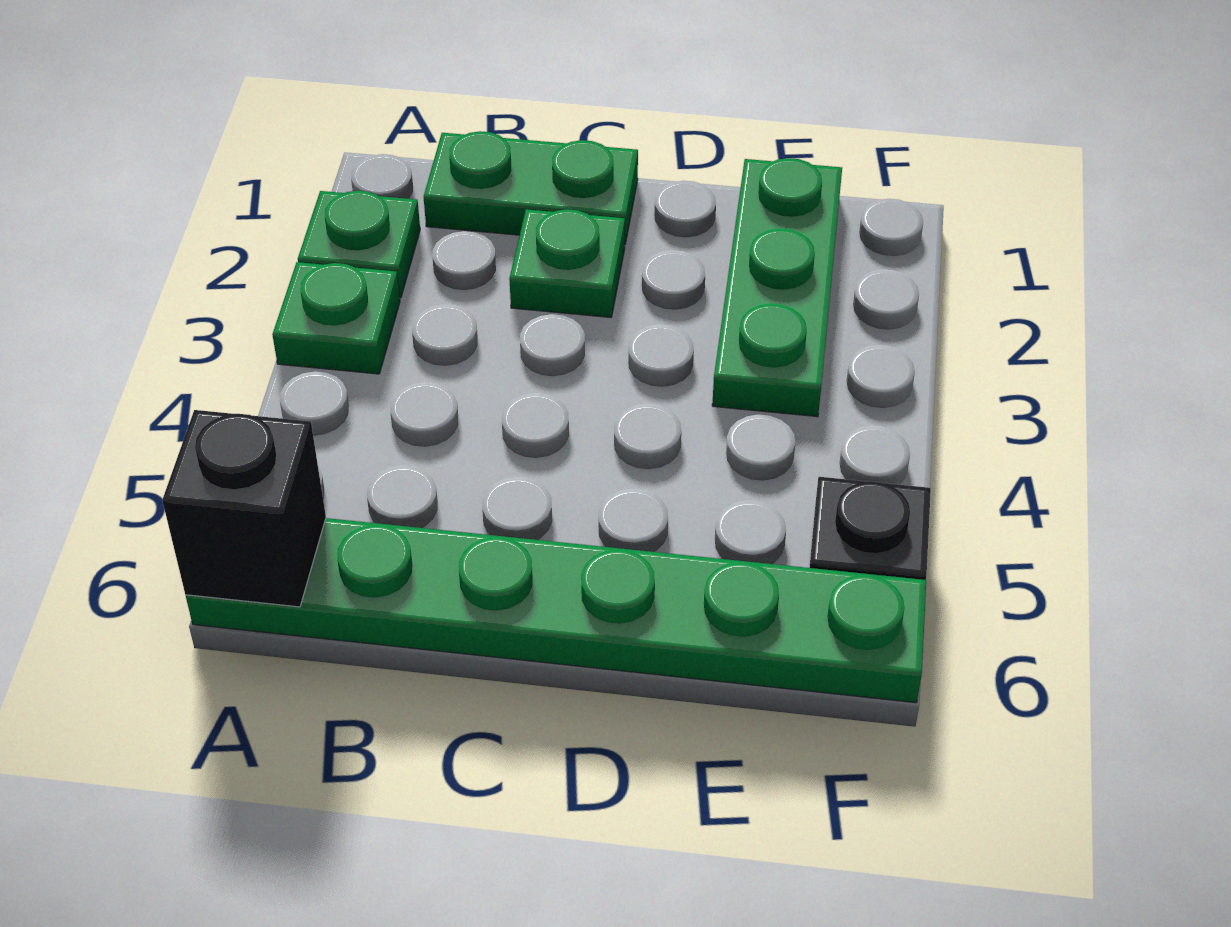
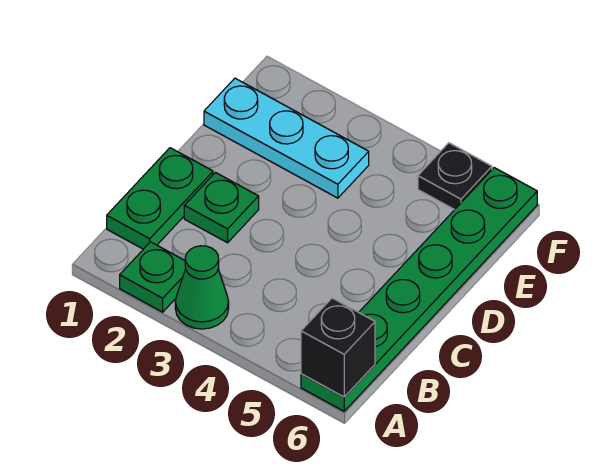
green 1x1 plate [272,262,400,374] -> green 1x1 cone [175,246,229,329]
green 1x3 plate [712,158,842,417] -> cyan 1x3 plate [204,78,369,198]

